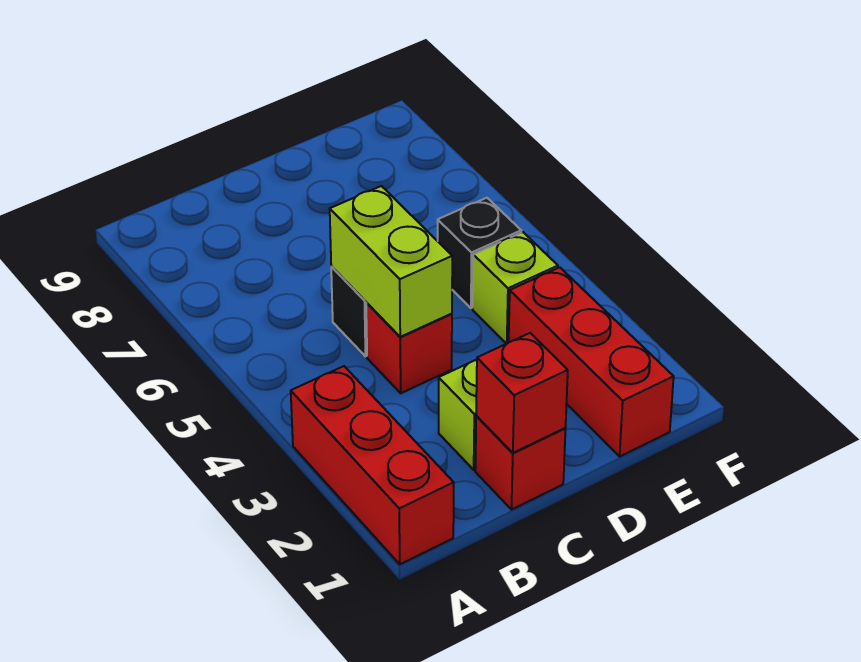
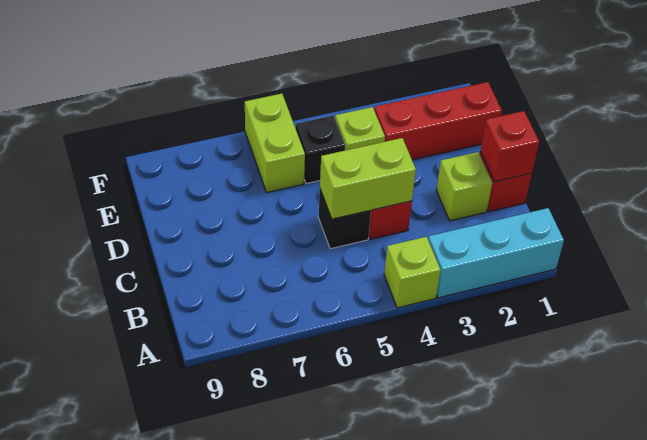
red 1x3 brick [291,366,454,564] -> cyan 1x3 brick [428,208,564,298]
none -> lime 1x1 brick [384,237,441,308]
none -> lime 1x2 brick [245,94,305,192]

